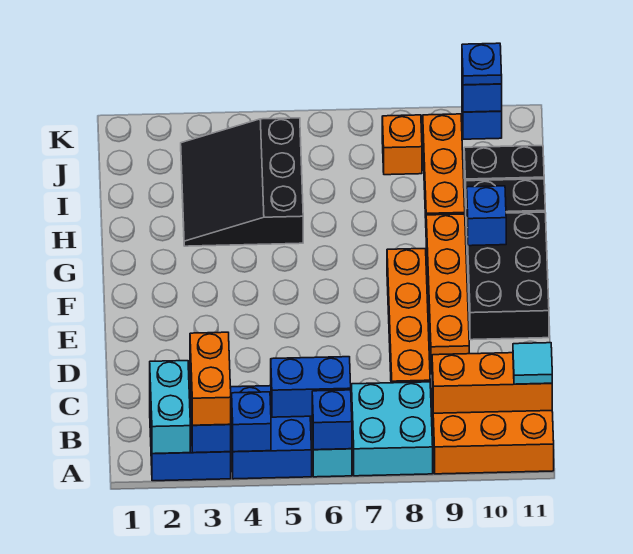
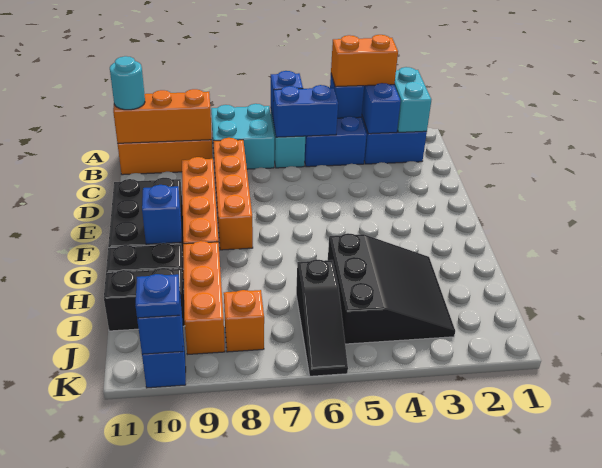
orange 1x2 brick [190,332,231,425] -> orange 1x2 brick turned to [331,35,398,87]
cyan 1x1 tile [513,343,552,384] -> cyan 1x1 round brick [110,56,145,110]
none -> black 1x3 slope [296,259,348,376]

